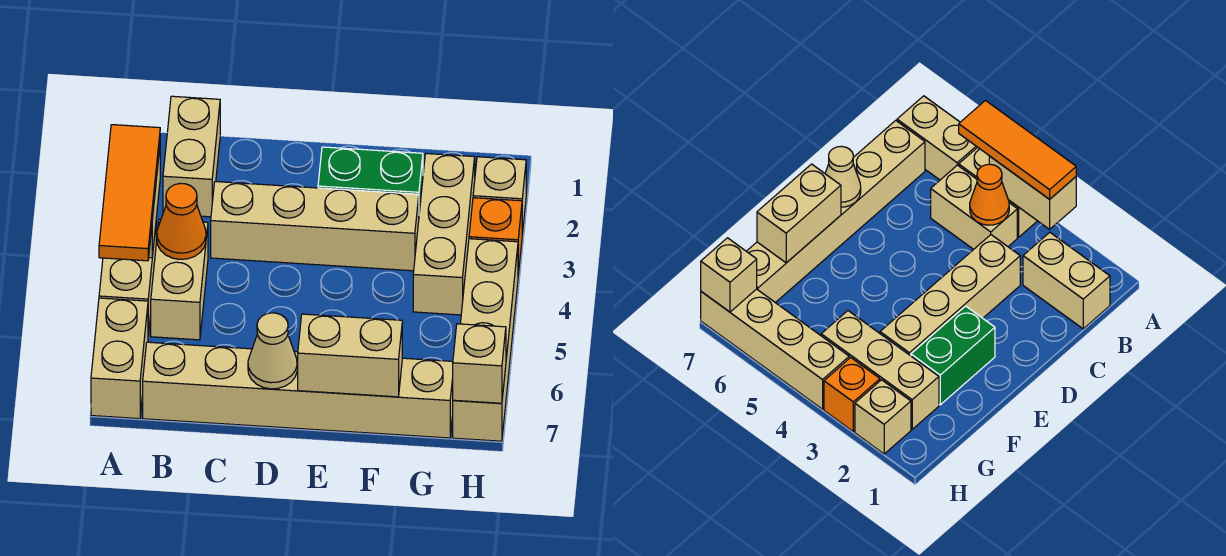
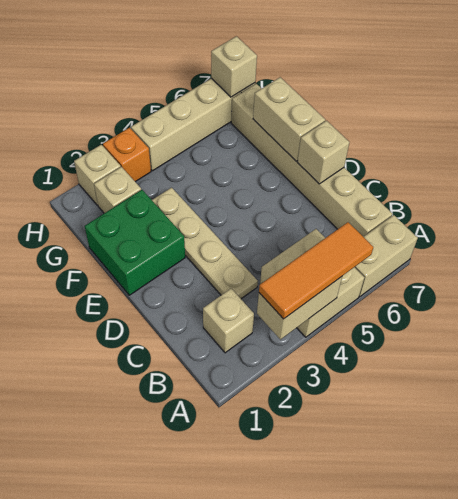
tan 1x2 brick [163,96,220,217] -> tan 1x1 brick [203,288,254,353]
orange 1x1 cone [157,183,206,259] -> none
tan 1x4 brick [211,182,419,271] -> tan 1x4 plate [152,188,258,299]
tan 1x1 cone [248,313,297,389] -> tan 1x1 brick [297,121,349,184]
green 1x2 brick [318,147,423,212] -> green 2x2 brick [85,190,185,295]
tan 1x3 brick [413,154,475,315] -> tan 1x1 brick [94,167,141,213]

